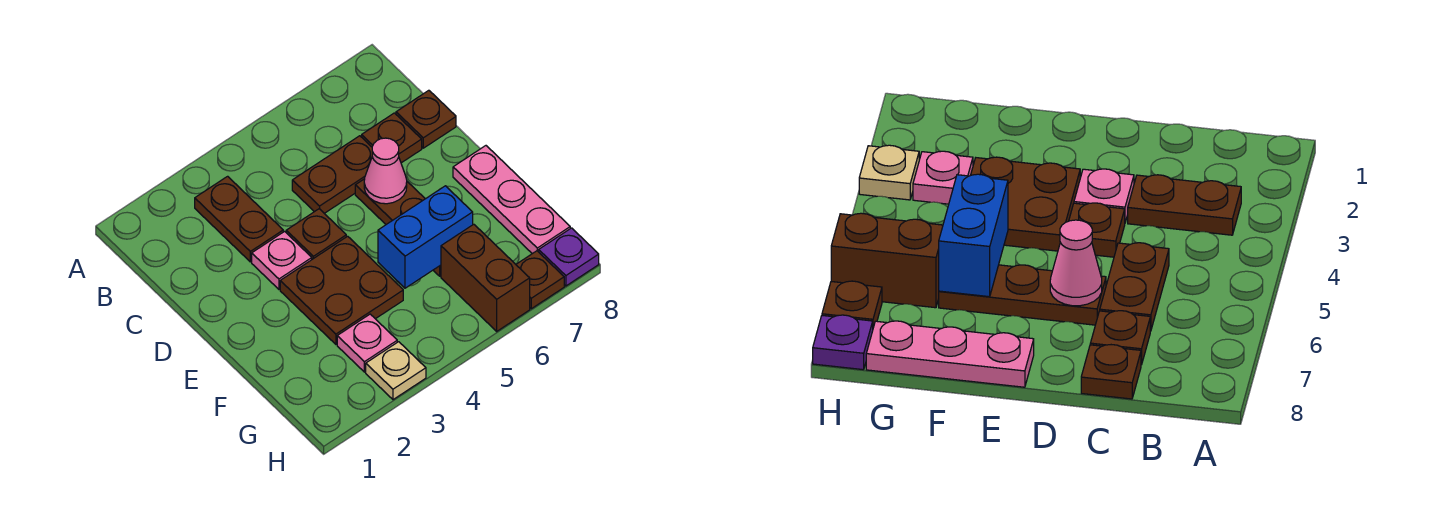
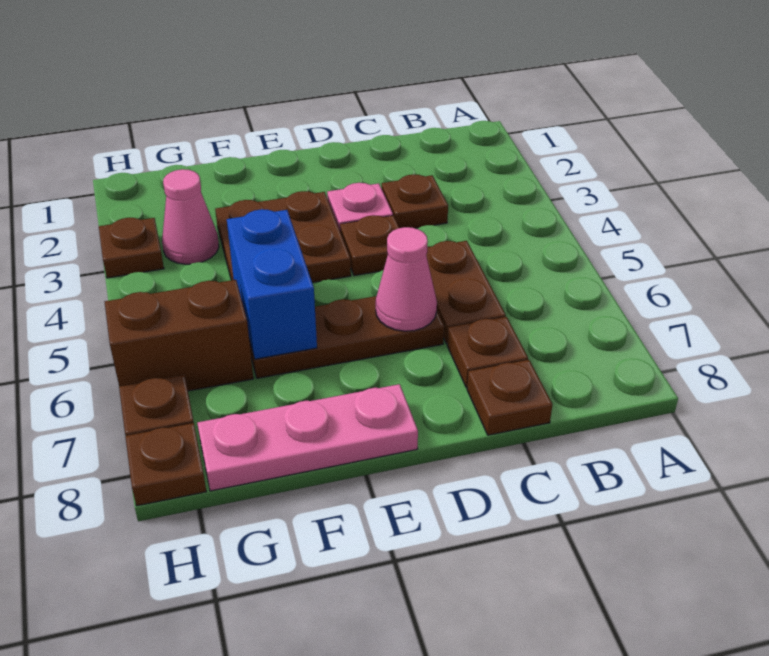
brown 1x2 plate [195,176,283,262] -> brown 1x1 plate [382,174,448,228]
pink 1x1 plate [337,314,397,372] -> pink 1x1 cone [162,169,219,264]
tan 1x1 plate [366,342,426,400] -> brown 1x1 plate [99,218,164,278]
purple 1x1 plate [539,228,599,286] -> brown 1x1 plate [125,423,206,506]

